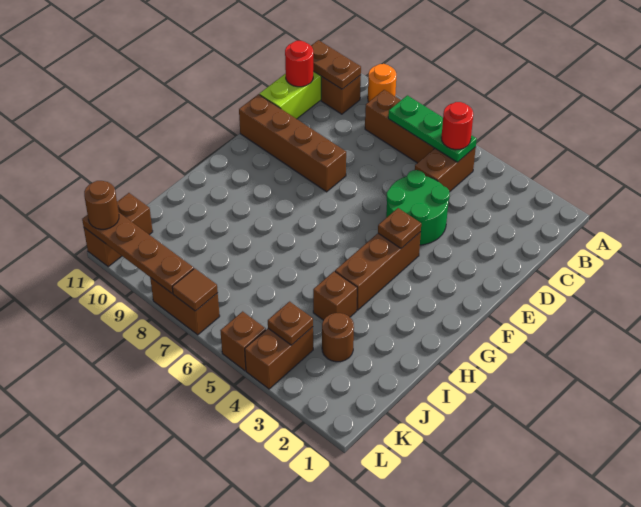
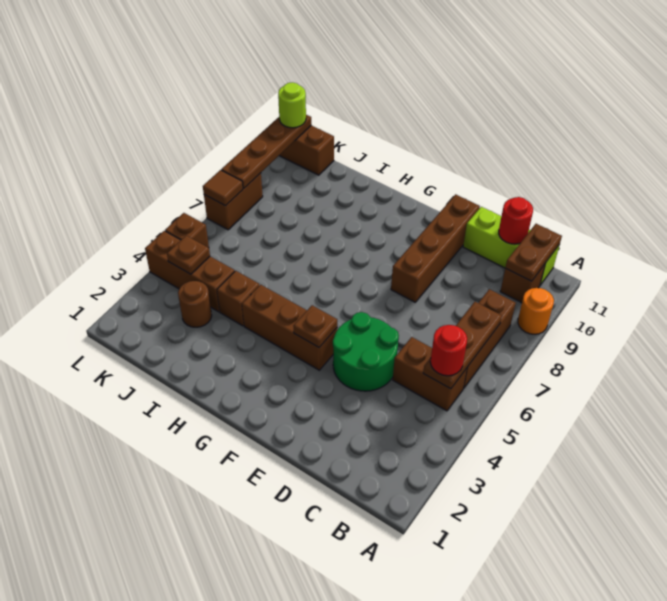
green 1x3 plate [388,95,477,162] -> brown 1x3 plate [423,302,502,389]
brown 1x2 brick [245,327,313,389] -> brown 1x3 brick [145,231,235,312]
brown 1x1 round brick [84,181,119,229] -> lime 1x1 round brick [278,82,306,128]

